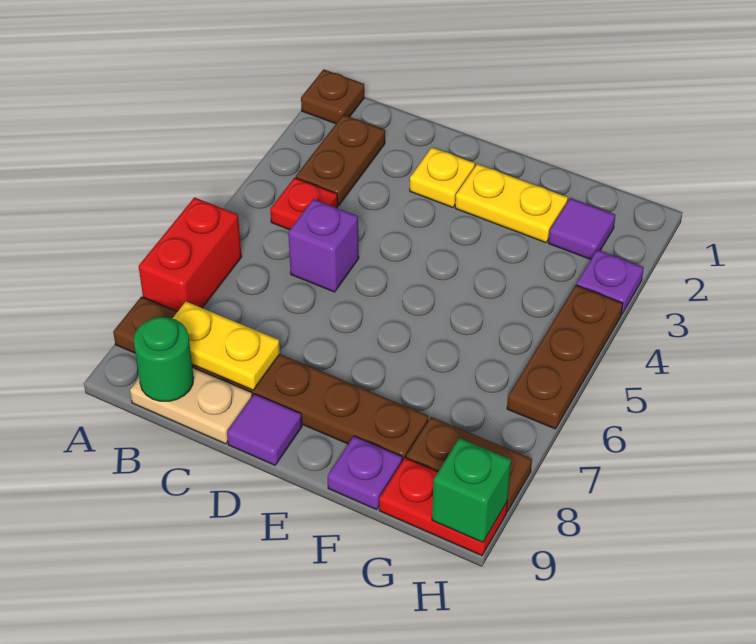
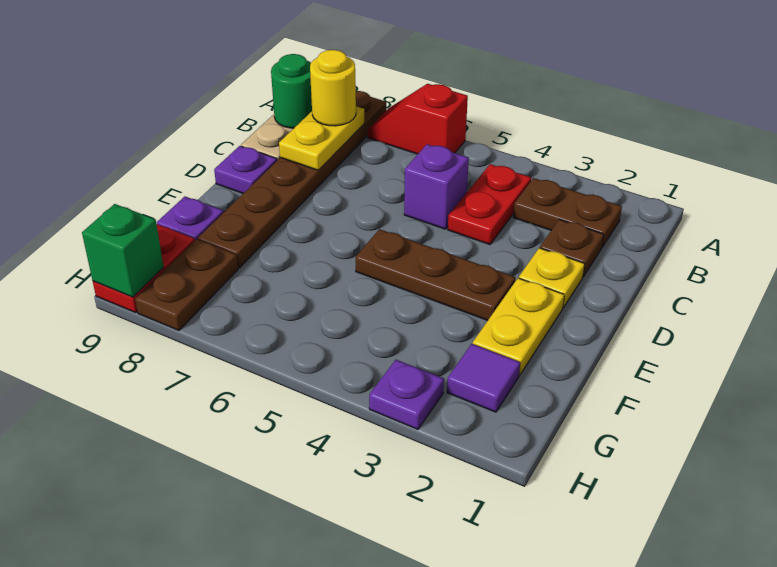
brown 1x1 plate [301,69,364,124] -> brown 1x1 plate moved to [540,219,604,277]
red 1x2 brick [139,197,242,311] -> red 1x2 slope [368,84,468,154]
red 1x1 plate [270,178,338,230] -> red 1x2 plate [448,164,531,245]
none -> yellow 1x1 round brick [310,50,356,126]
purple 1x1 tile [227,394,302,465] -> purple 1x1 plate [214,146,277,193]
brown 1x3 plate [507,285,623,429] -> brown 1x3 plate moved to [355,229,515,320]

